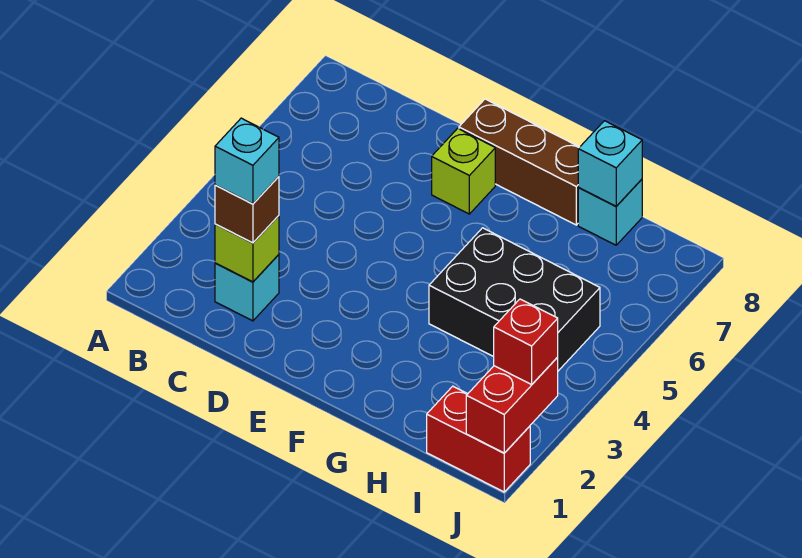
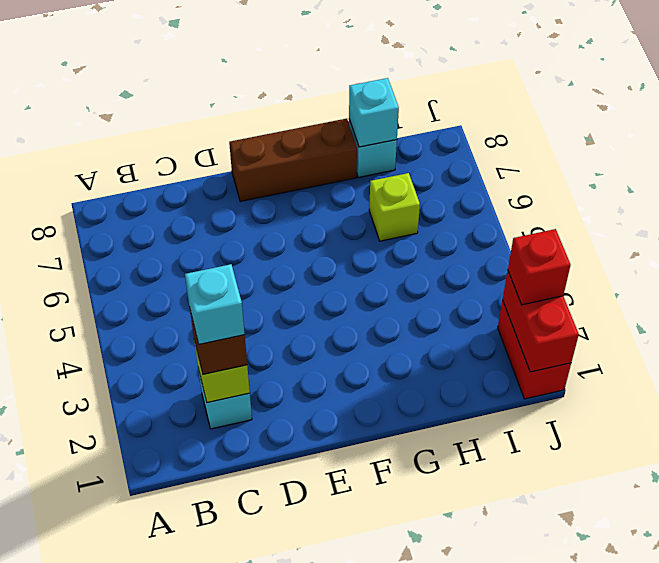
lime 1x1 brick [432,128,495,214] -> lime 1x1 brick moved to [369,173,420,241]
black 2x3 brick [429,228,600,371] -> none
red 1x2 brick [427,386,530,492] -> red 1x2 brick turned to [498,300,571,399]

